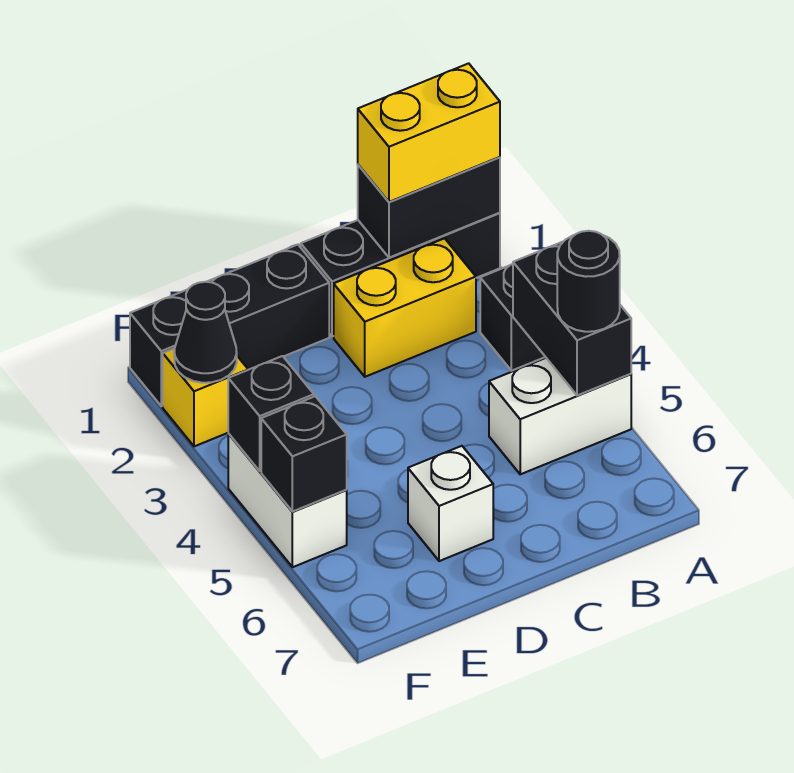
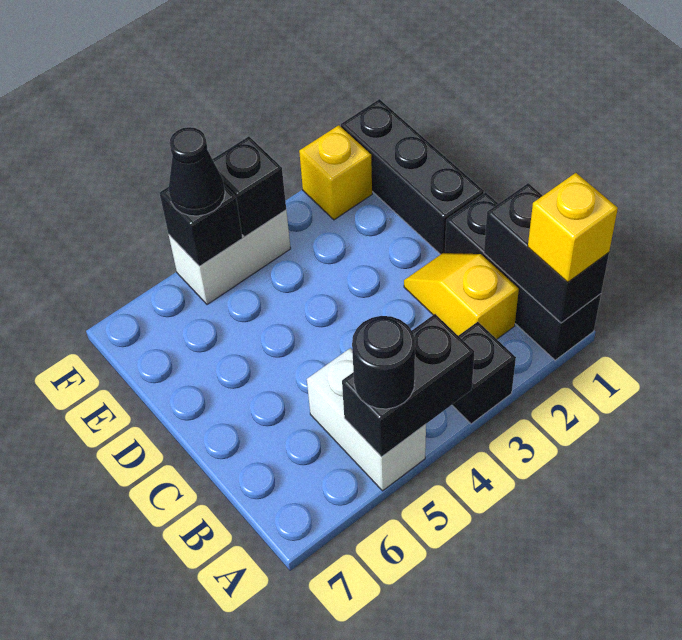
yellow 1x2 brick [358,63,500,202] -> yellow 1x1 brick [528,173,618,282]
yellow 1x2 brick [334,238,476,377] -> yellow 1x2 slope [404,253,519,339]
white 1x1 brick [408,446,493,561] -> none
black 1x1 cone [174,282,237,383] -> black 1x1 cone moved to [169,127,225,216]

